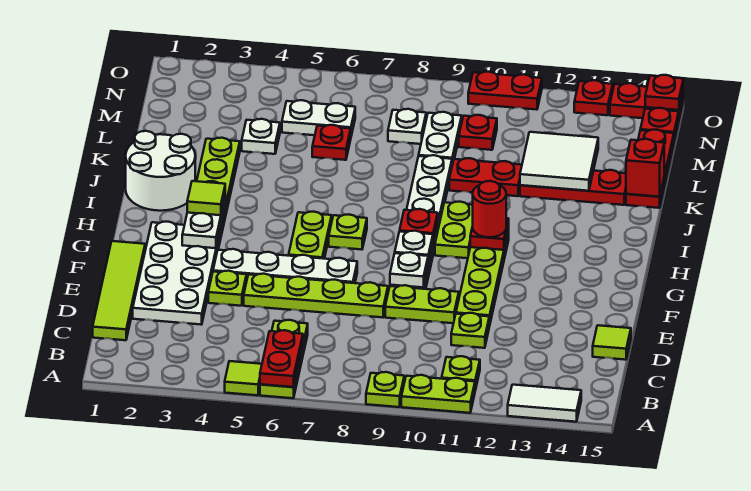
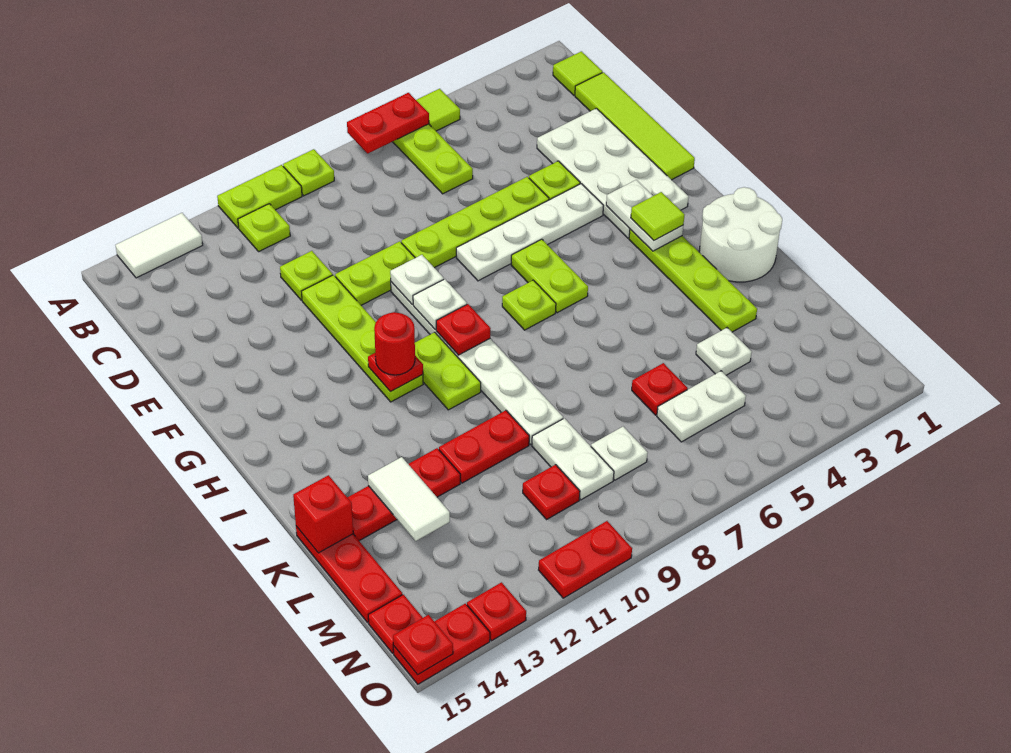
red 1x2 plate [260,330,303,387] -> red 1x2 plate turned to [347,93,429,154]
lime 1x1 tile [593,325,631,360] -> lime 1x1 tile moved to [553,51,603,95]
white 2x2 tile [520,132,598,191] -> white 1x2 tile [368,457,450,541]

